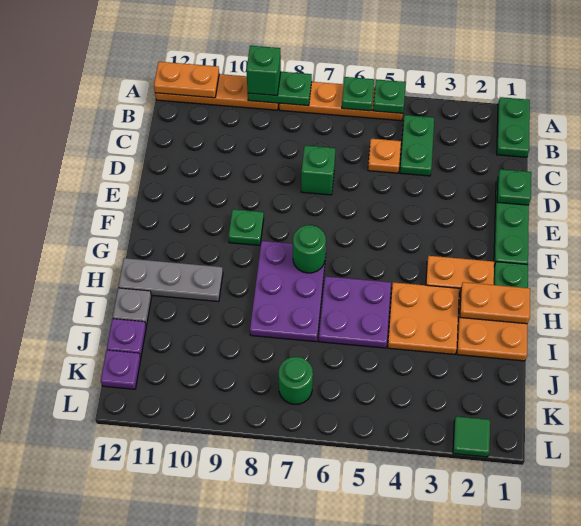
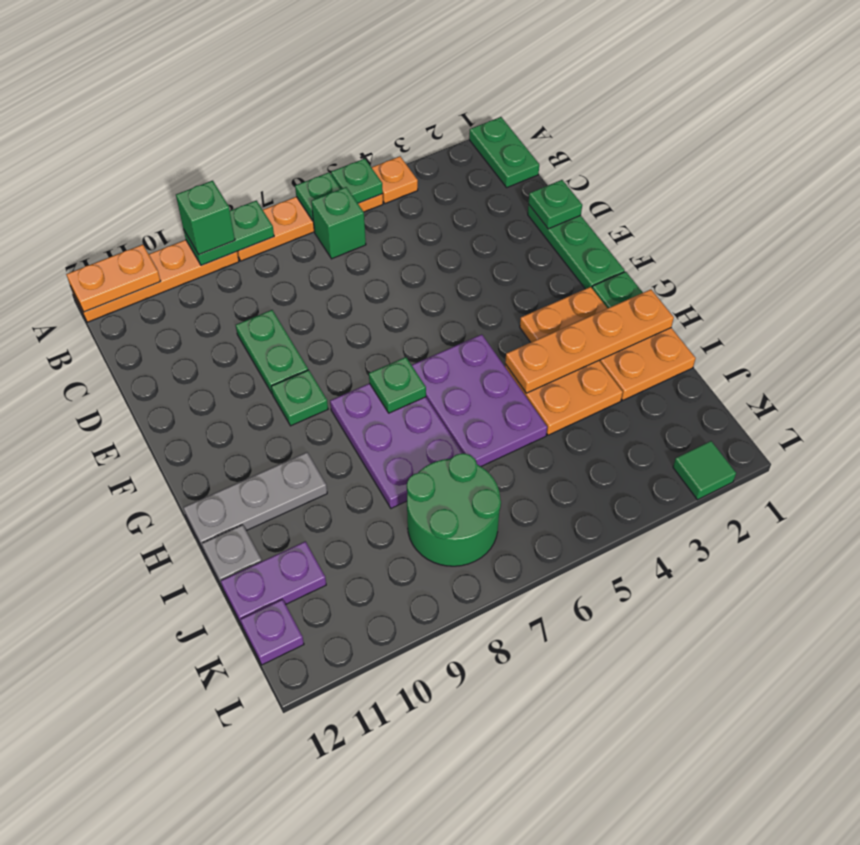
green 1x2 plate [400,115,434,176] -> green 1x2 plate moved to [236,310,308,393]
orange 1x1 plate [368,139,401,173] -> orange 1x1 plate moved to [371,156,418,204]
green 1x1 brick [301,145,336,195] -> green 1x1 brick moved to [311,187,366,259]
green 1x1 round brick [293,225,326,273] -> green 1x1 plate [369,357,426,413]
orange 1x2 plate [460,282,530,324] -> orange 1x4 plate [505,289,674,393]
purple 2x2 plate [319,276,391,348] -> purple 2x3 plate [412,334,547,466]
purple 1x1 plate [107,319,146,357] -> purple 1x2 plate [221,541,326,625]
green 1x1 round brick [279,357,313,404] -> green 2x2 round brick [407,453,501,566]

